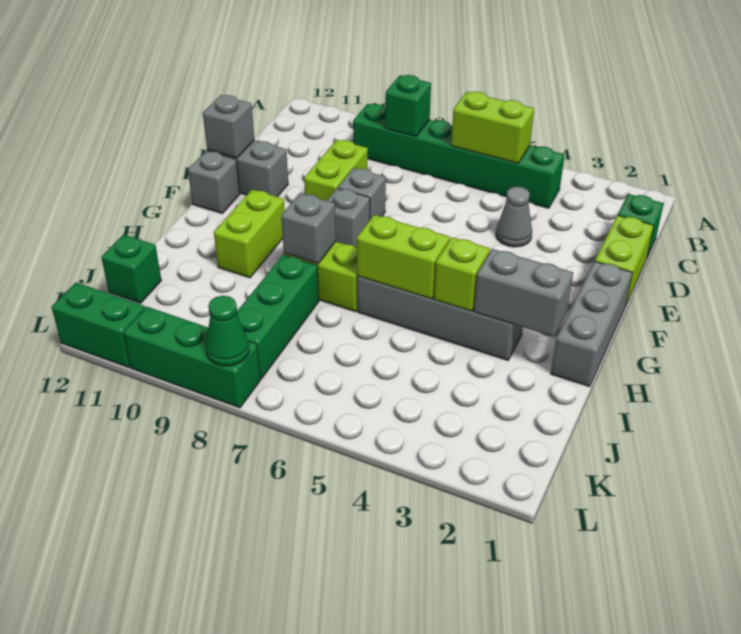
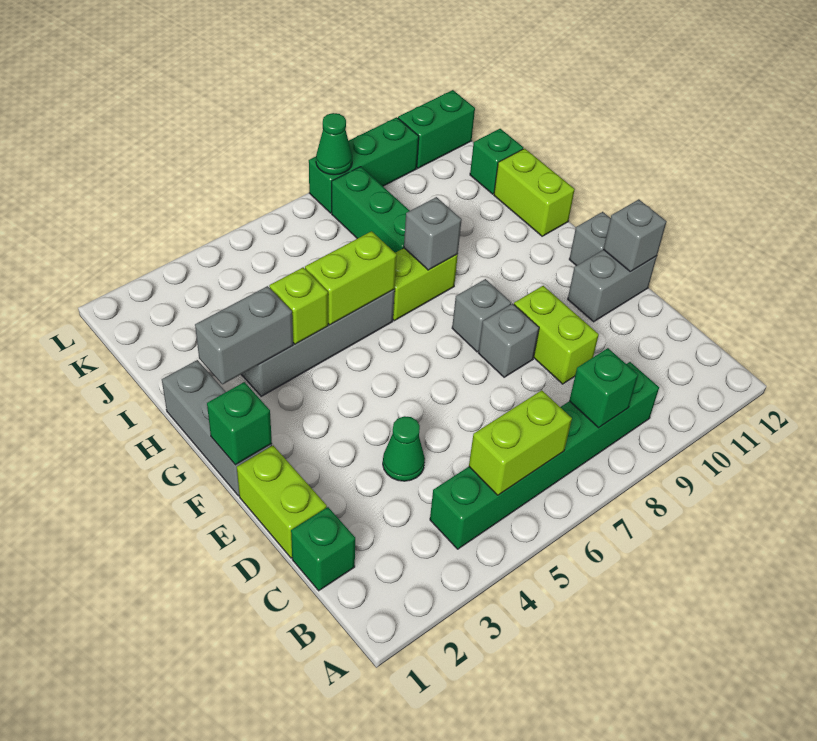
grey 1x1 cone [496,187,532,247] -> green 1x1 cone [383,416,425,481]
none -> green 1x1 brick [207,382,272,465]
lime 1x2 brick [214,190,285,278] -> lime 1x2 brick moved to [494,149,575,236]

